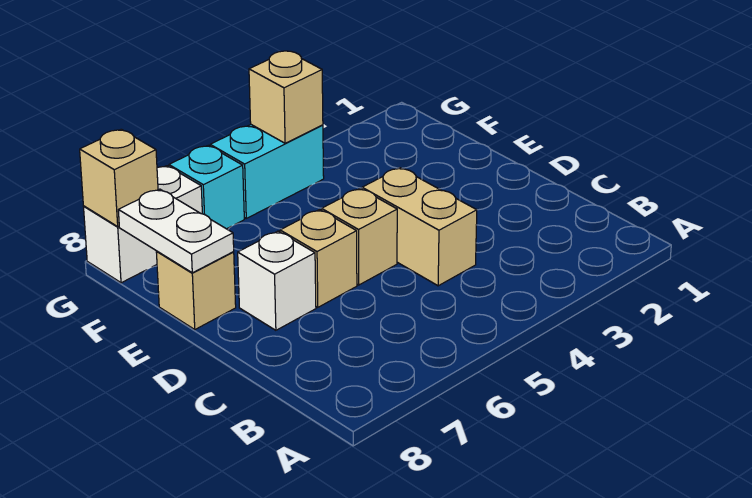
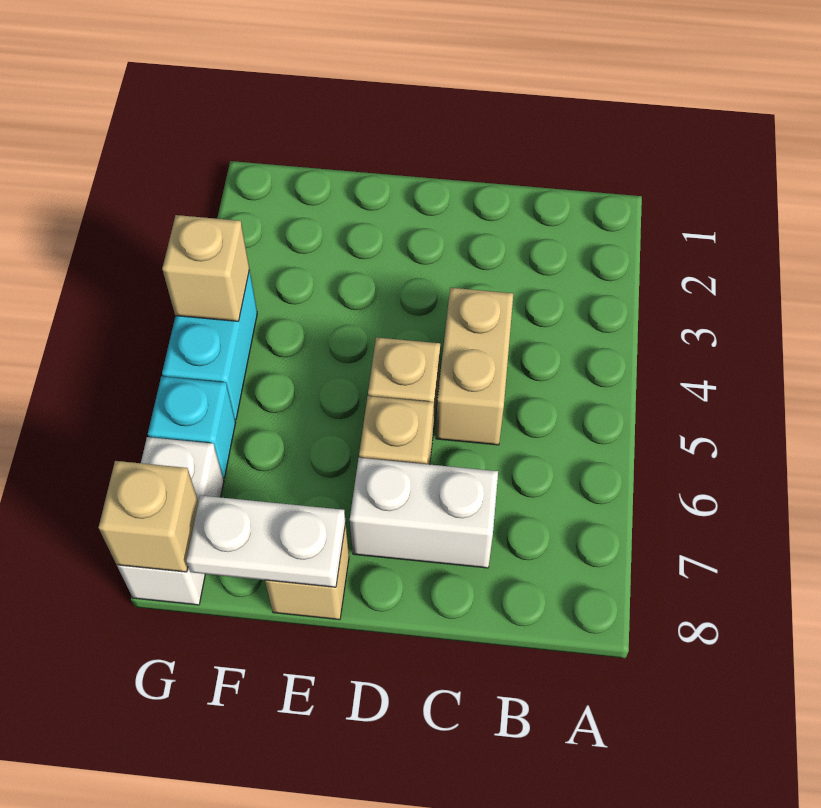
tan 1x2 brick [362,168,477,286] -> tan 1x2 brick turned to [436,288,513,445]
white 1x1 brick [238,231,316,330] -> white 1x2 brick [350,458,498,568]

